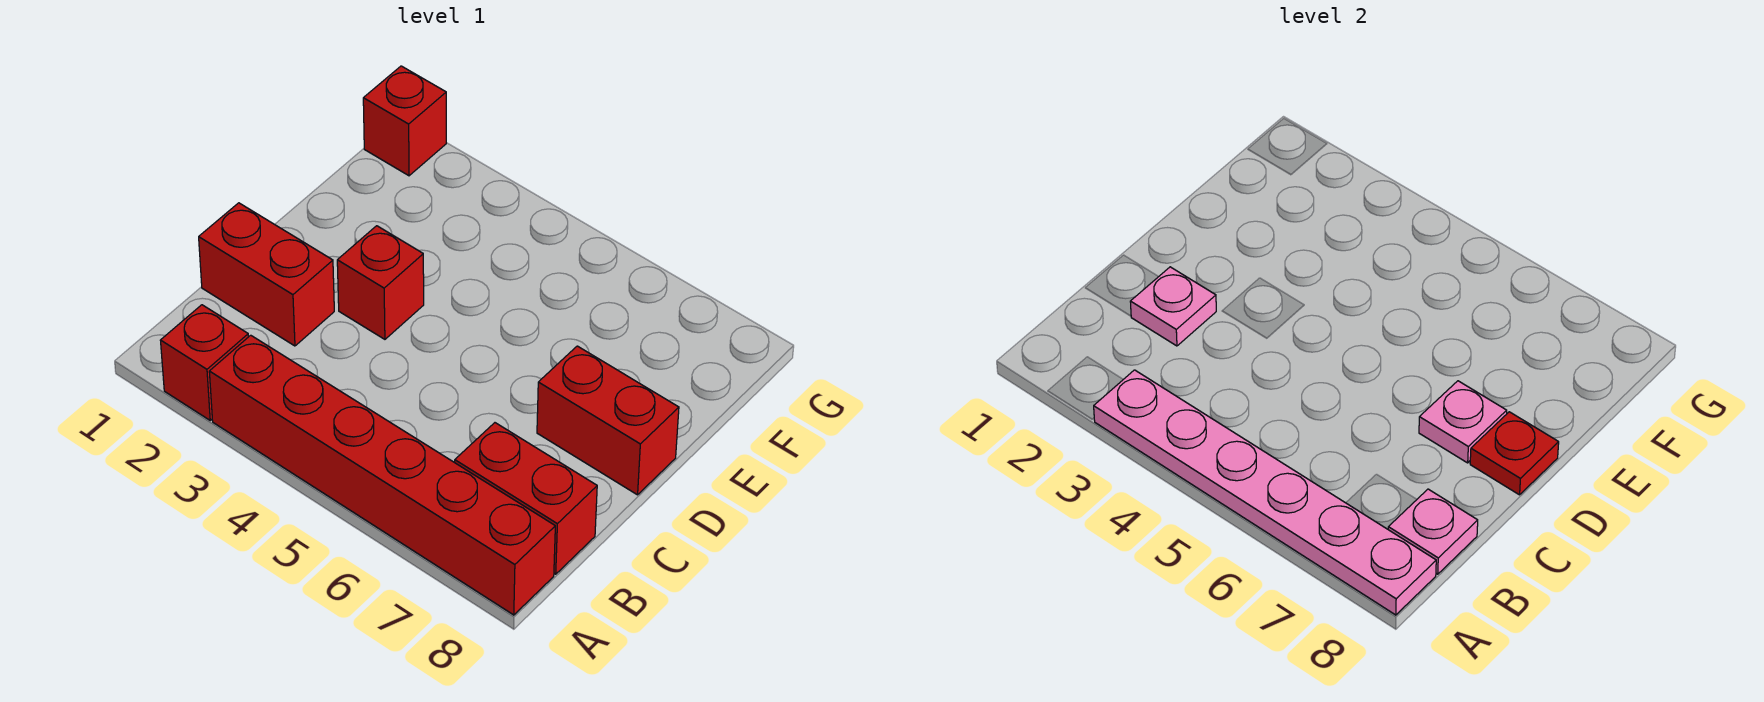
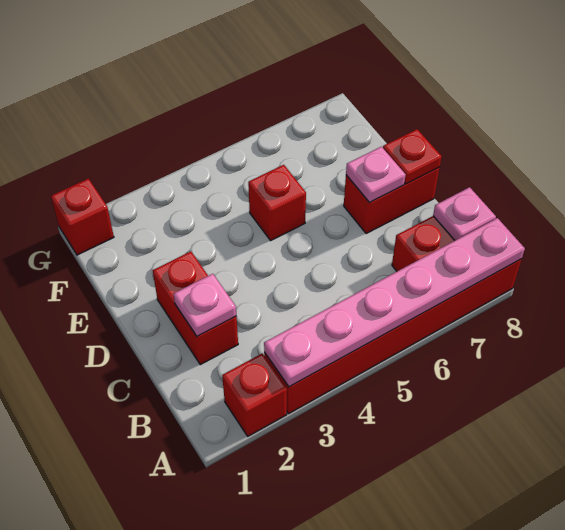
red 1x2 brick [199,203,334,346] -> red 1x2 brick turned to [153,252,238,365]
red 1x1 brick [337,226,424,339] -> red 1x1 brick moved to [248,165,306,240]

